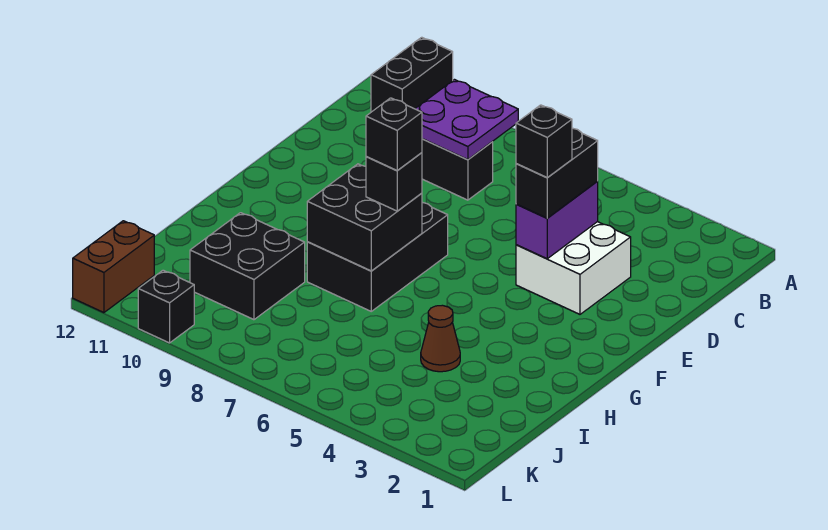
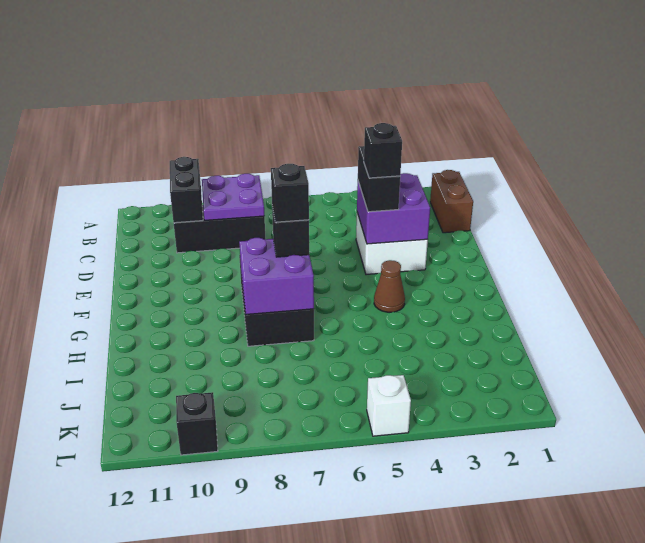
purple 1x2 brick [516,181,598,259] -> purple 2x2 brick [357,173,430,244]
black 2x2 brick [307,164,422,271] -> purple 2x2 brick [239,238,314,314]
brown 1x1 cone [421,305,460,372] -> brown 1x1 cone moved to [374,260,405,312]
black 2x2 brick [190,213,305,320] -> none
brown 1x2 brick [73,221,154,313] -> brown 1x2 brick moved to [430,170,473,233]
none -> white 1x1 brick [367,375,411,436]

